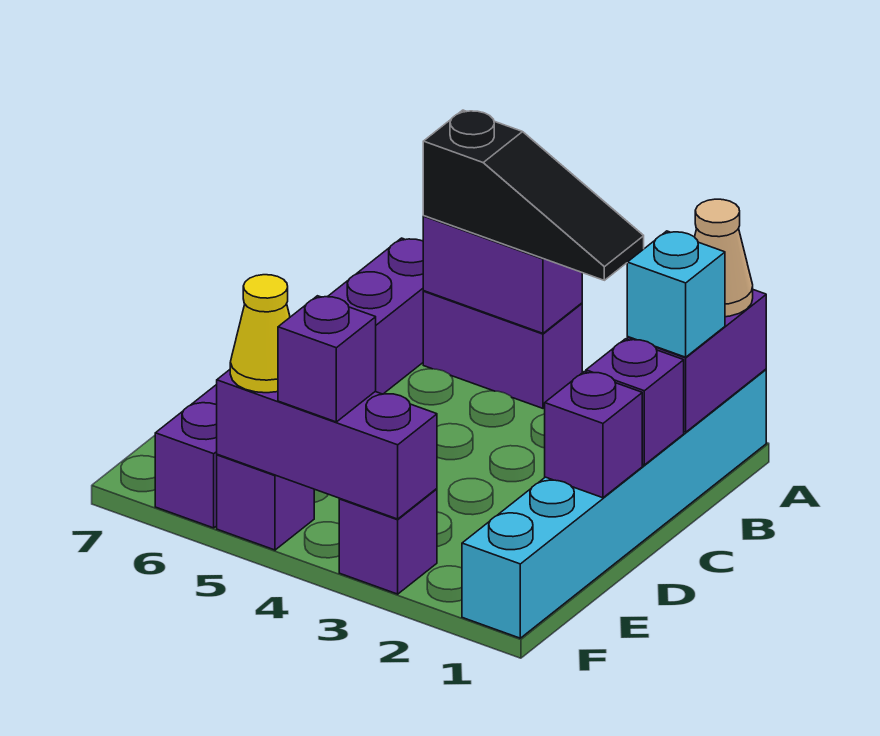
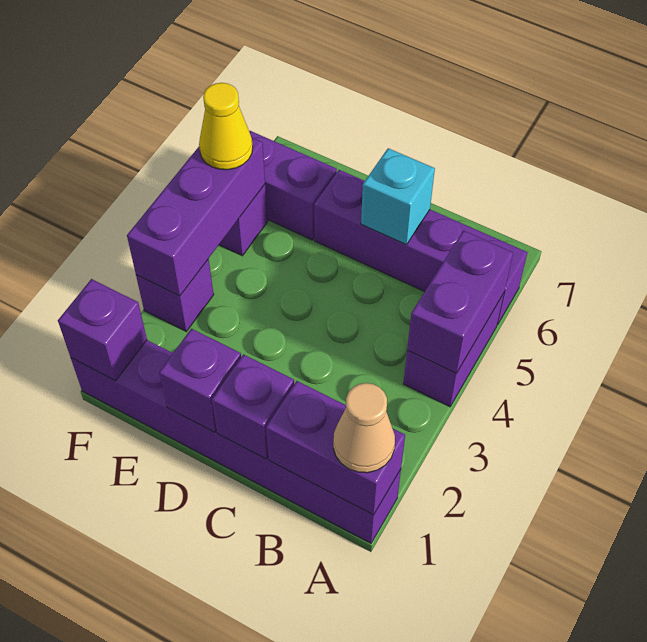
cyan 1x6 brick [462,369,766,638] -> purple 1x6 brick [71,340,401,543]
black 1x3 slope [423,110,644,280] -> none
cyan 1x1 brick [627,231,725,357] -> cyan 1x1 brick moved to [361,148,435,245]
purple 1x1 brick [278,296,376,422] -> purple 1x1 brick moved to [58,279,147,381]

